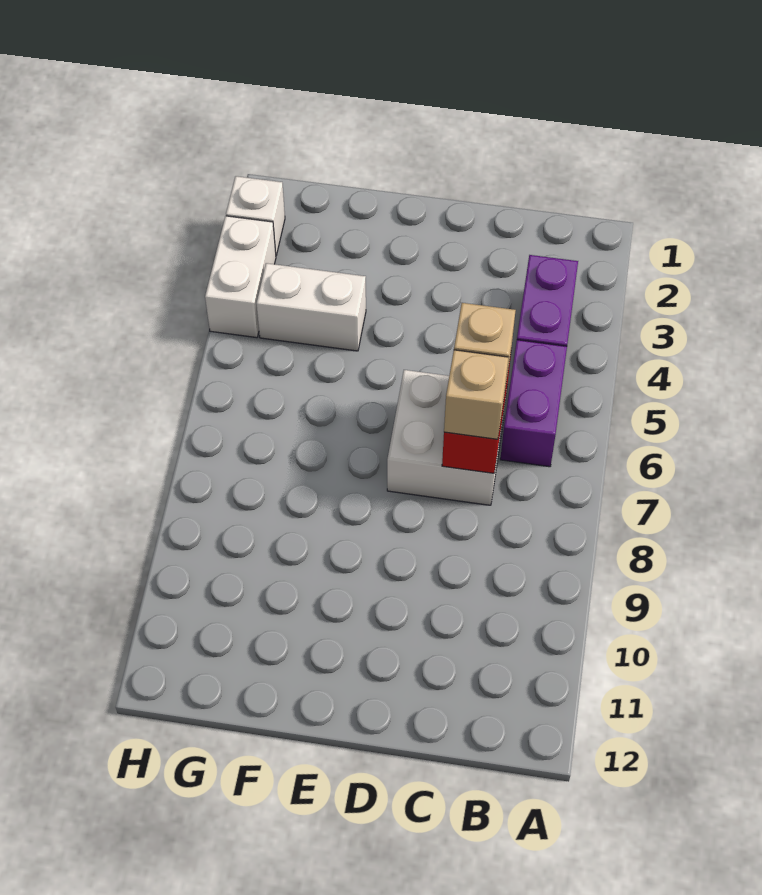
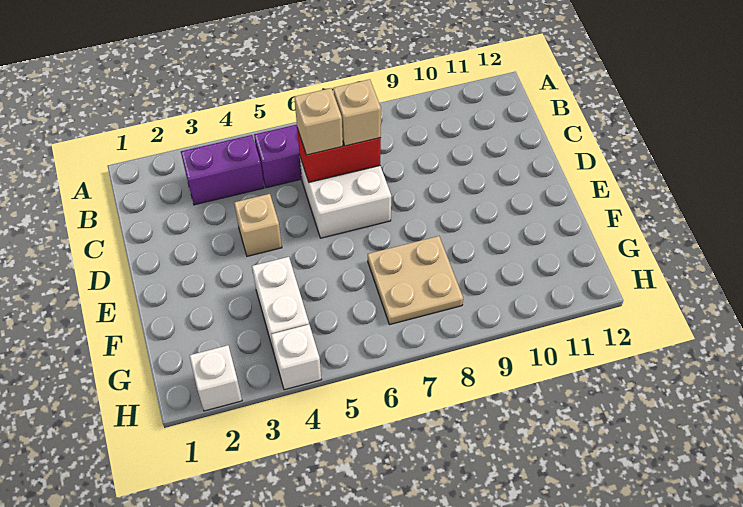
none -> tan 1x1 brick [234,194,282,256]
none -> tan 2x2 plate [368,236,463,325]
white 1x2 brick [205,216,276,338] -> white 1x1 brick [271,325,322,390]

